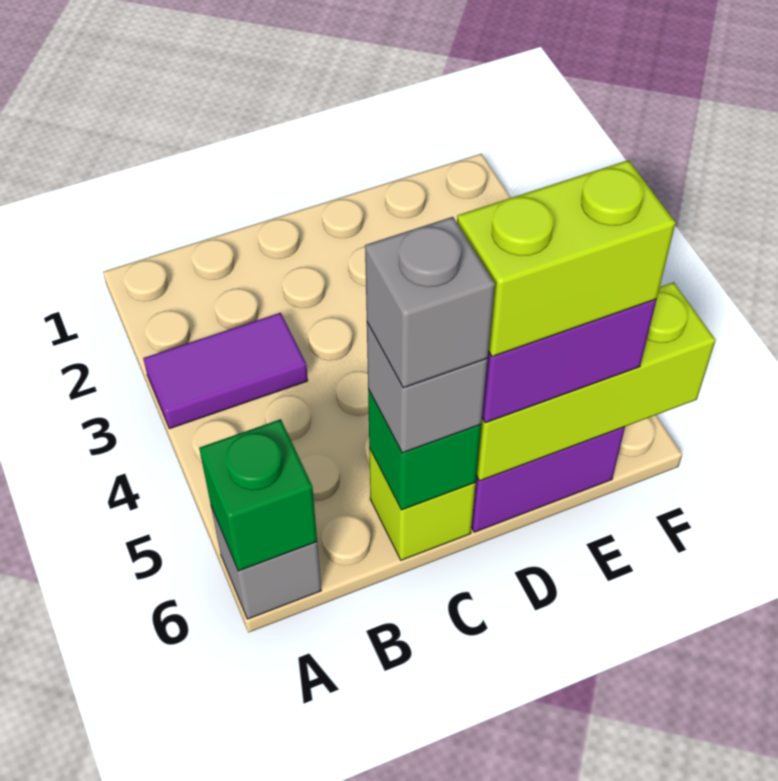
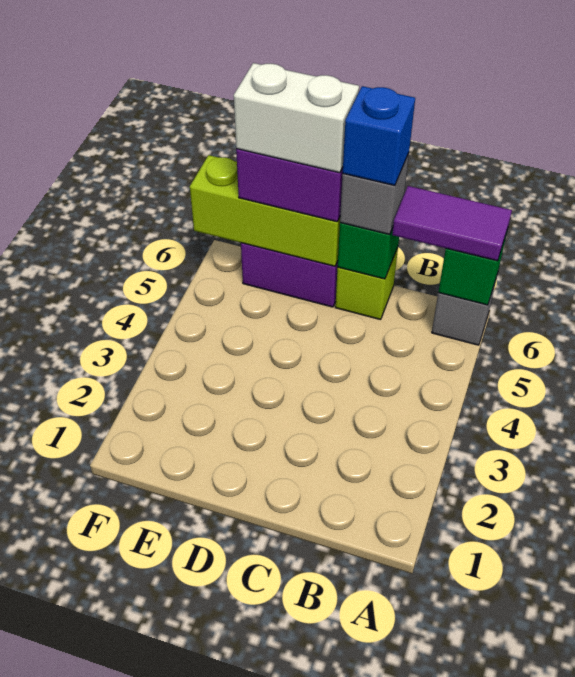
purple 1x2 tile [143,313,308,429] -> purple 1x2 tile moved to [392,186,512,261]
grey 1x1 brick [365,217,495,388] -> blue 1x1 brick [343,86,415,185]
lime 1x2 brick [457,160,676,357] -> white 1x2 brick [234,63,359,173]

